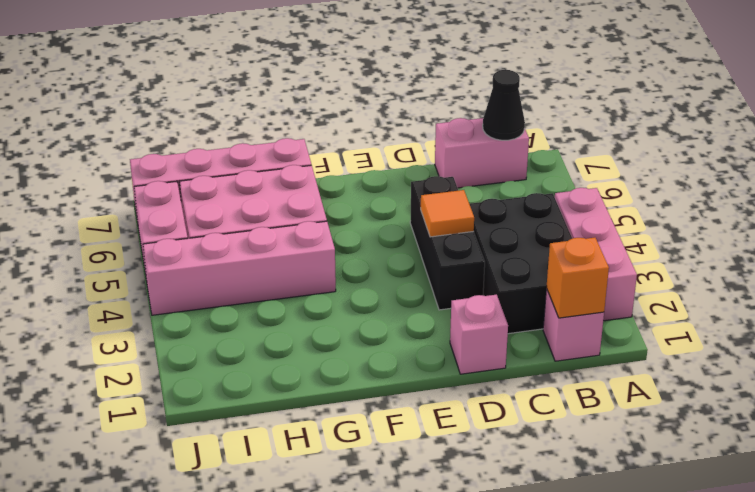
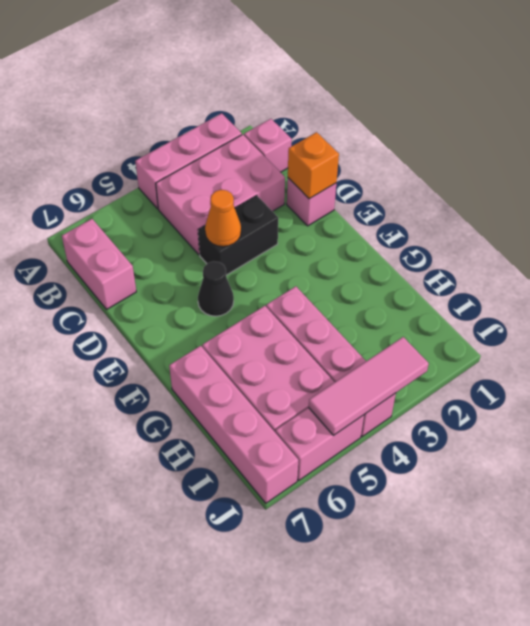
orange 1x1 brick [546,238,609,318] -> orange 1x1 brick moved to [288,132,339,199]
black 2x3 brick [470,193,572,334] -> pink 2x3 brick [156,134,285,255]
black 1x1 cone [483,70,525,140] -> black 1x1 cone moved to [198,261,234,316]
black 1x3 brick [410,176,485,310] -> black 1x2 brick [198,196,278,275]
orange 1x1 tile [421,190,474,237] -> orange 1x1 cone [205,190,241,247]
none -> pink 1x3 tile [309,337,429,436]

